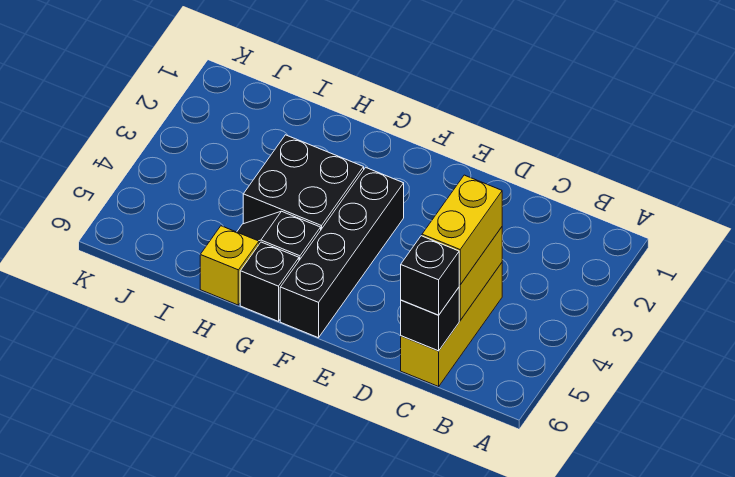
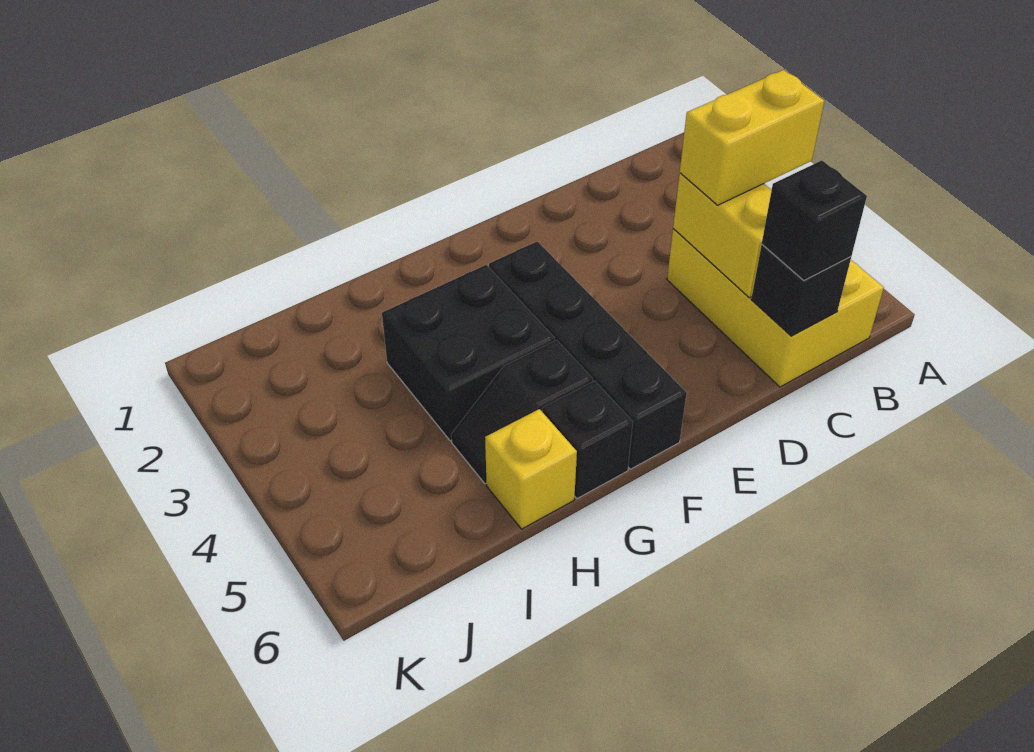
yellow 1x3 brick [401,263,502,386] -> yellow 2x3 brick [667,229,884,387]
yellow 1x2 brick [422,175,502,285] -> yellow 1x2 brick turned to [680,70,824,205]

